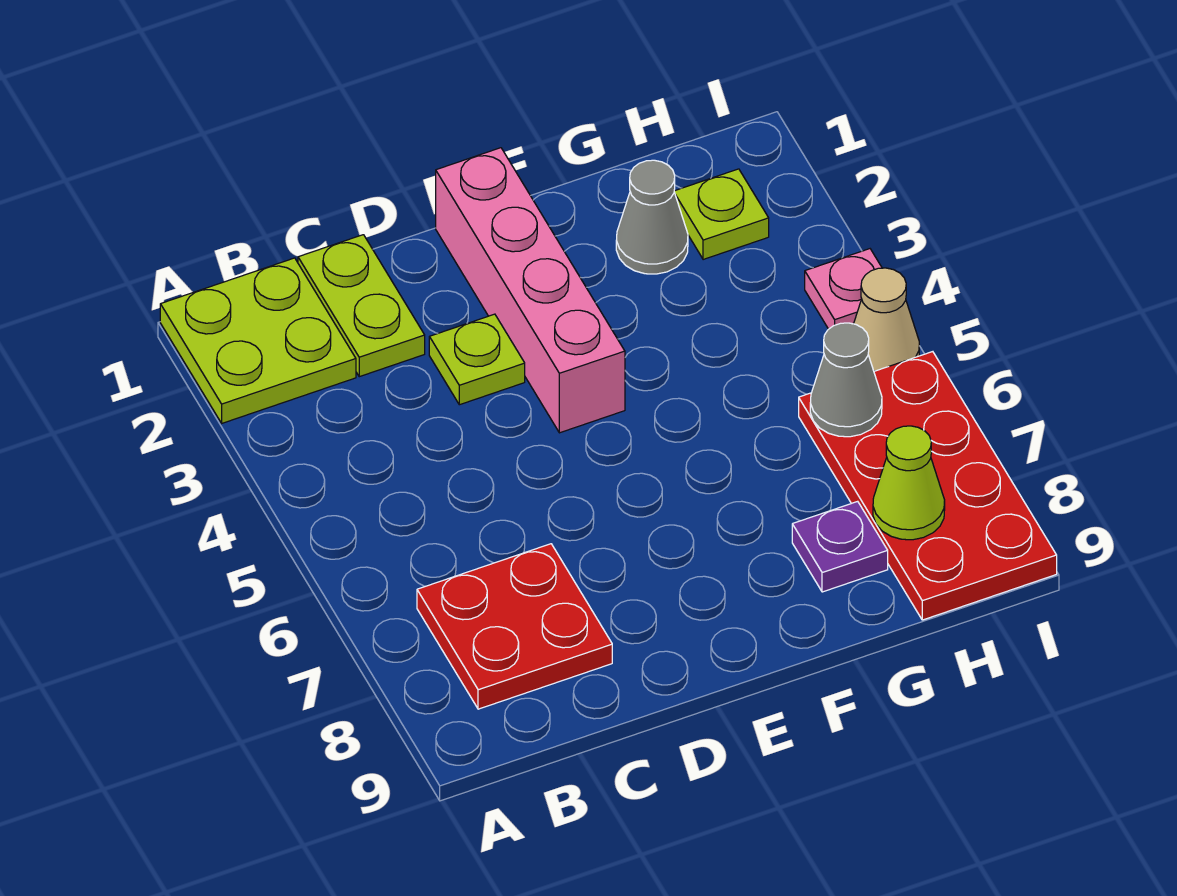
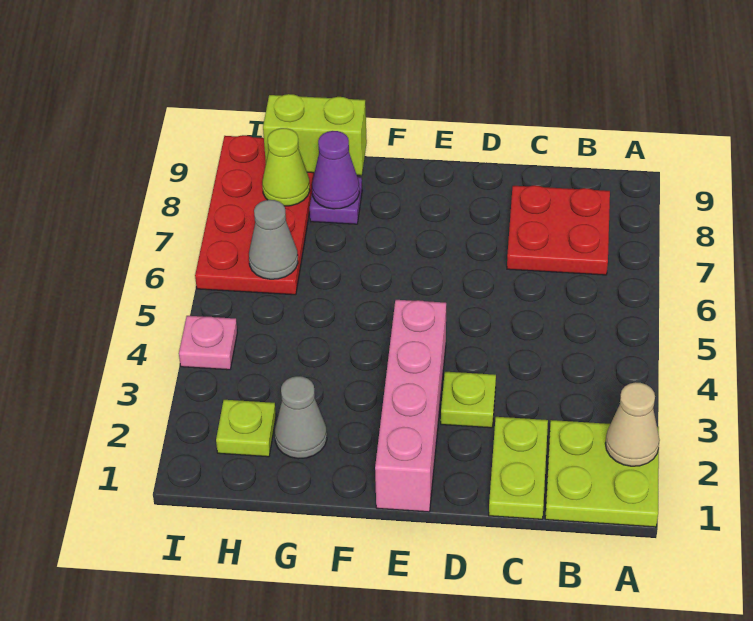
none -> purple 1x1 cone [312,131,359,209]
none -> lime 1x2 brick [263,94,367,175]
tan 1x1 cone [854,268,919,371] -> tan 1x1 cone moved to [605,382,660,466]

